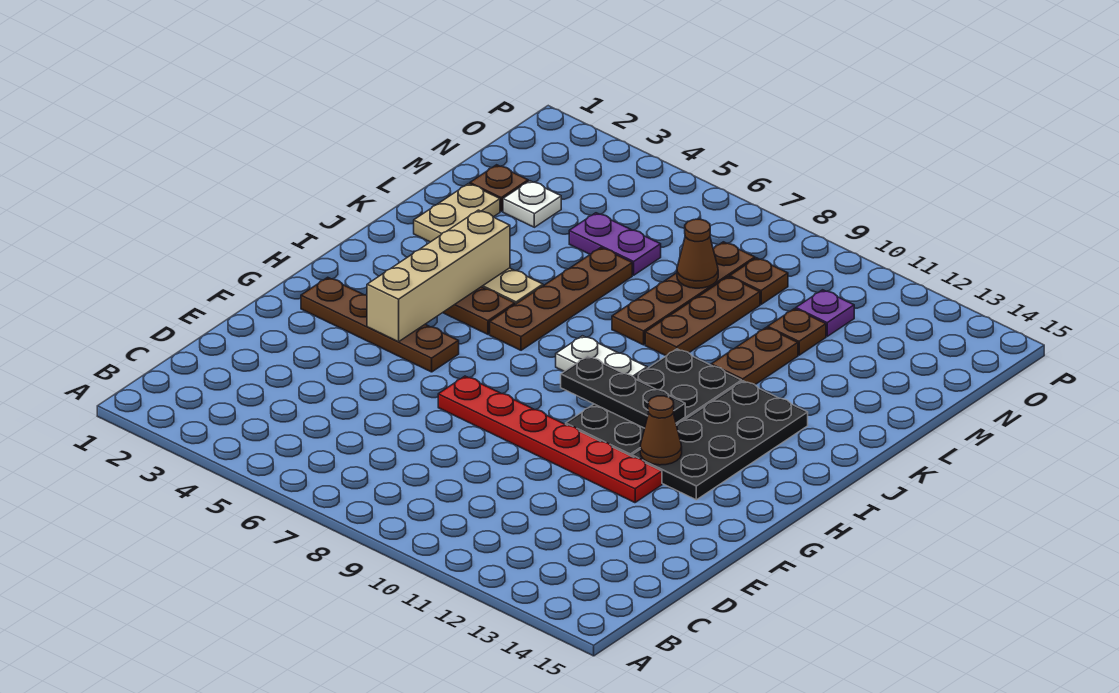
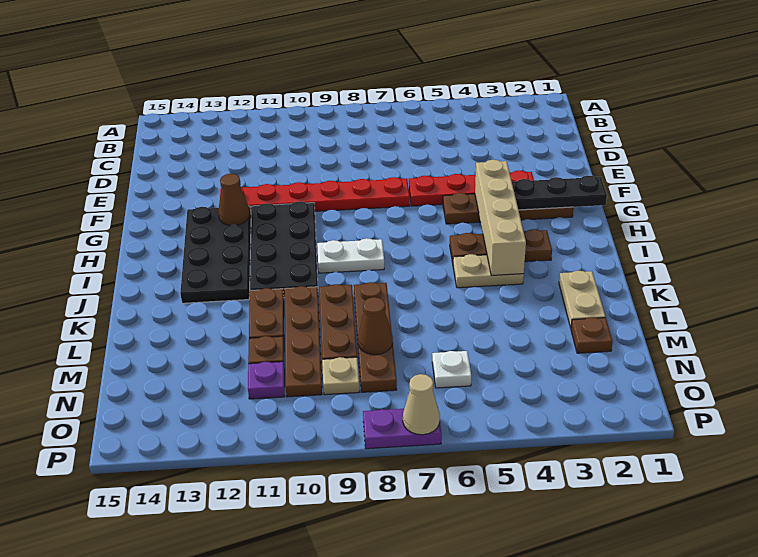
none -> red 1x4 plate [409,170,534,206]
black 1x3 plate [561,356,685,428] -> black 1x3 plate moved to [512,176,607,210]
brown 1x4 plate [490,248,632,350] -> brown 1x4 plate moved to [285,286,322,397]
white 1x1 plate [503,181,561,227] -> white 1x1 plate moved to [432,351,471,388]
purple 1x2 plate [569,213,661,275] -> purple 1x2 plate moved to [363,409,442,449]
brown 1x1 plate [730,258,788,304] -> tan 1x1 plate [322,357,359,395]
none -> tan 1x1 cone [403,374,440,435]

